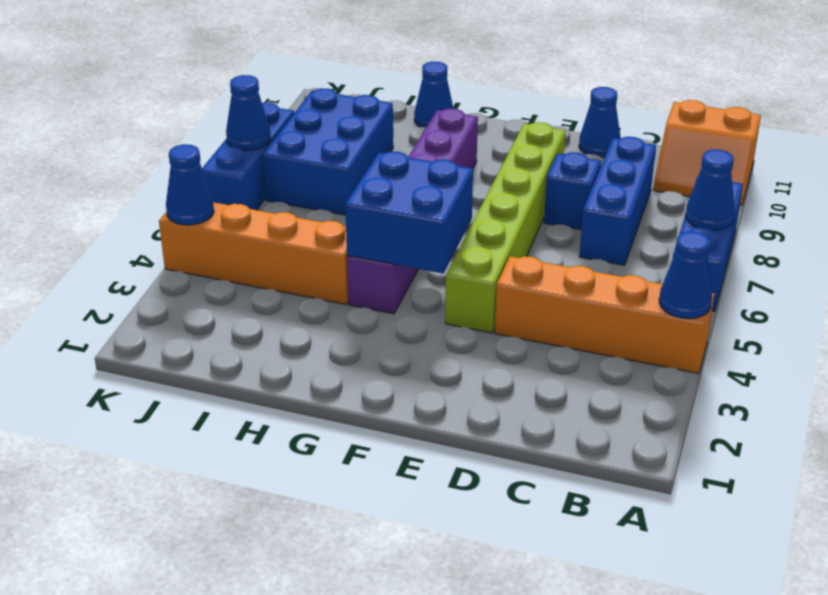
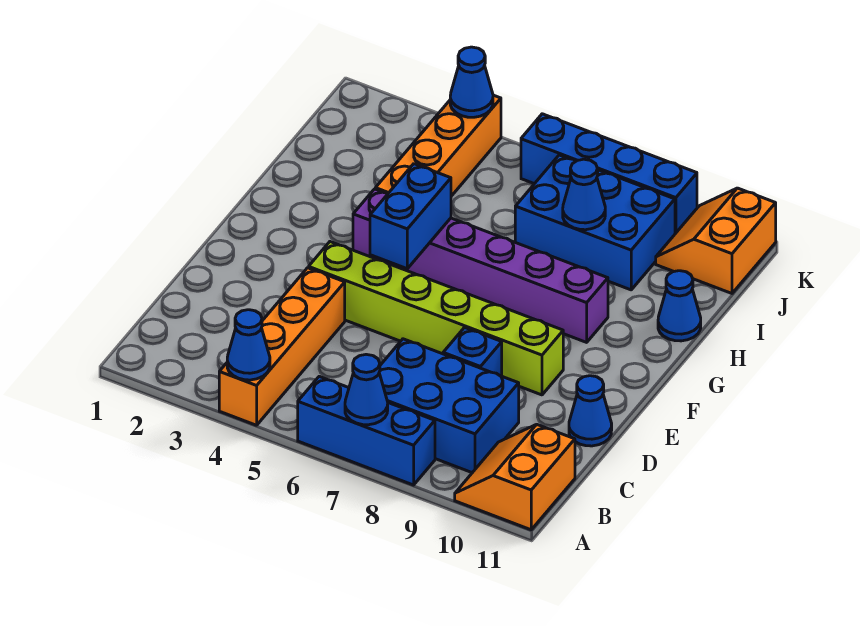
blue 1x3 brick [579,137,656,265] -> blue 2x3 brick [379,339,519,473]
blue 2x2 brick [345,151,473,273] -> blue 1x2 brick [370,164,451,269]
none -> orange 2x2 slope [656,188,776,293]
blue 1x3 brick [202,103,294,210] -> blue 1x4 brick [521,114,697,234]
blue 1x1 cone [226,75,271,150] -> blue 1x1 cone moved to [563,159,605,230]

